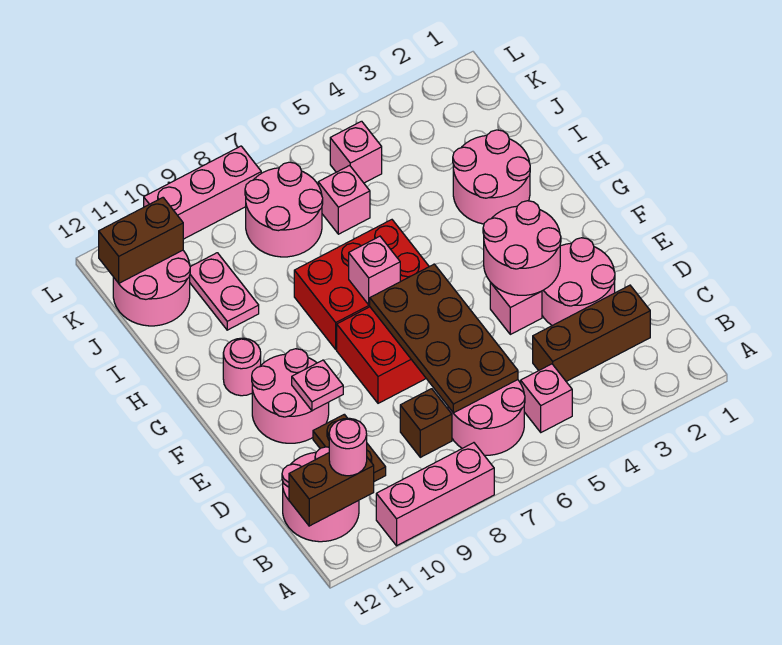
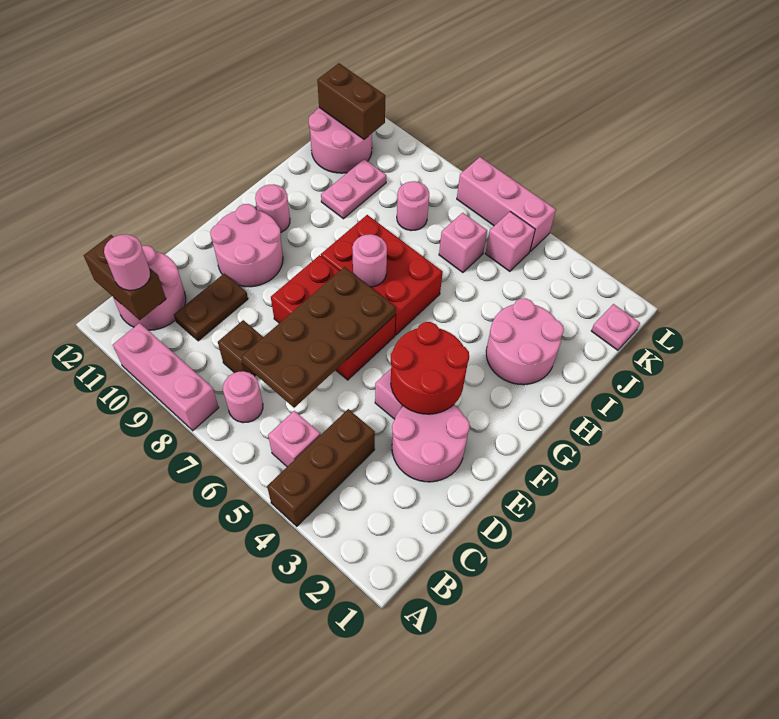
pink 2x2 round brick [448,380,525,455] -> pink 1x1 round brick [223,371,263,423]
brown 1x3 brick [533,285,650,381] -> brown 1x3 brick turned to [267,409,375,526]
pink 2x2 round brick [483,201,561,295] -> red 2x2 round brick [391,322,469,414]
pink 1x1 plate [292,360,343,411] -> pink 1x1 plate moved to [591,304,640,350]
pink 1x1 brick [349,236,400,305] -> pink 1x1 round brick [352,234,387,287]
pink 2x2 round brick [245,162,323,257] -> pink 1x1 round brick [397,181,429,231]
pink 1x3 brick [144,146,261,239] -> pink 1x3 brick moved to [457,157,556,251]

